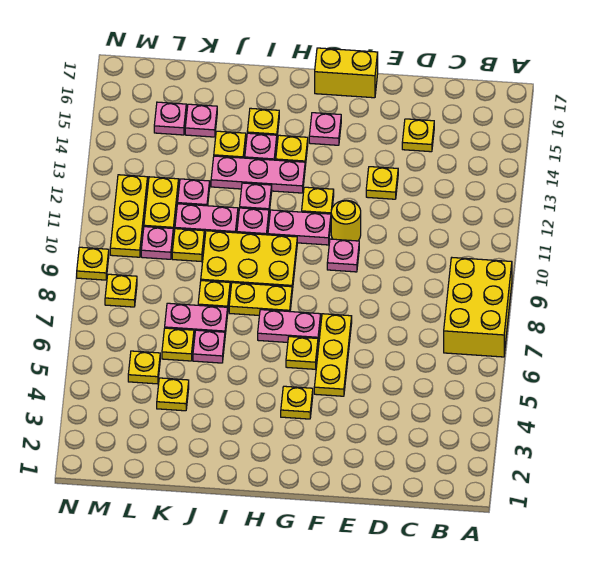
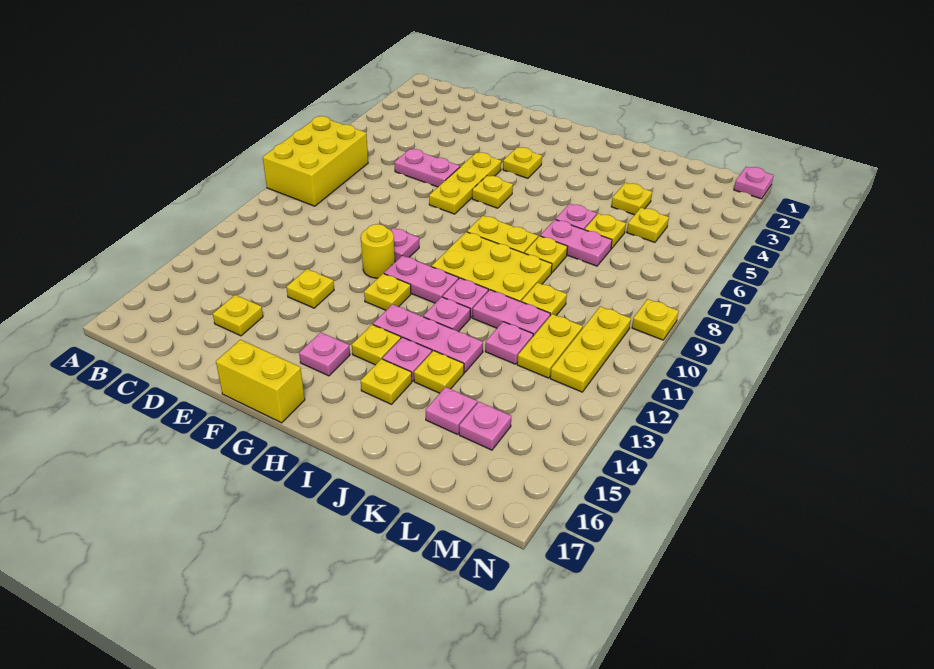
pink 1x2 plate [258,310,321,342] -> pink 1x2 plate moved to [395,149,460,187]
pink 1x1 plate [141,227,173,259] -> pink 1x1 plate moved to [734,167,774,199]
yellow 1x1 plate [105,274,137,307] -> none

